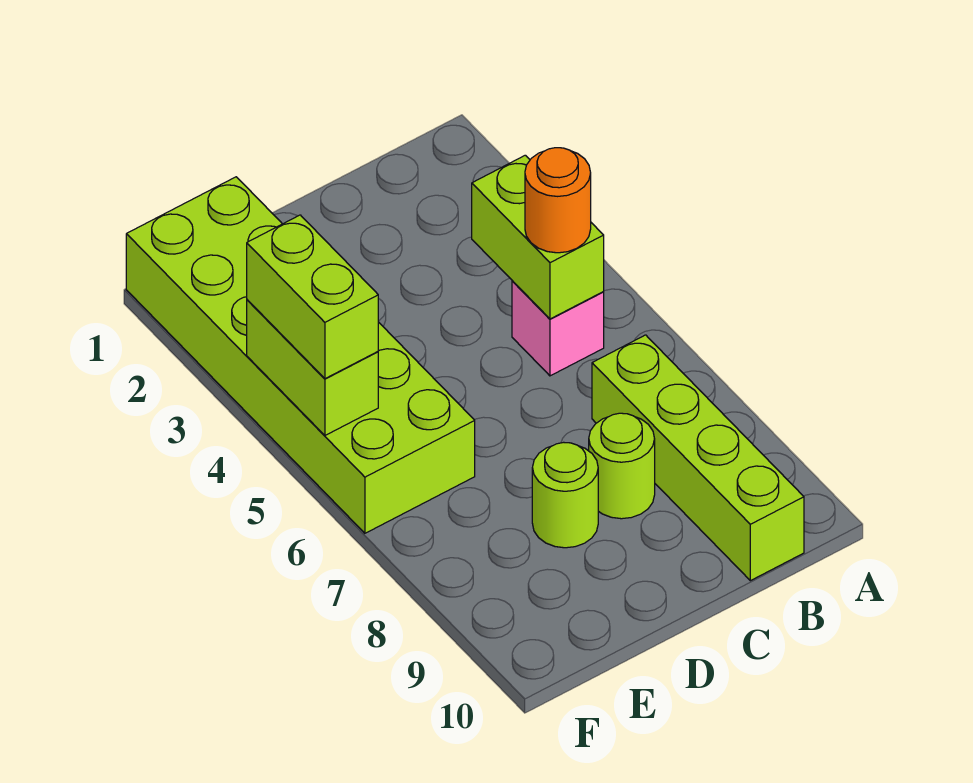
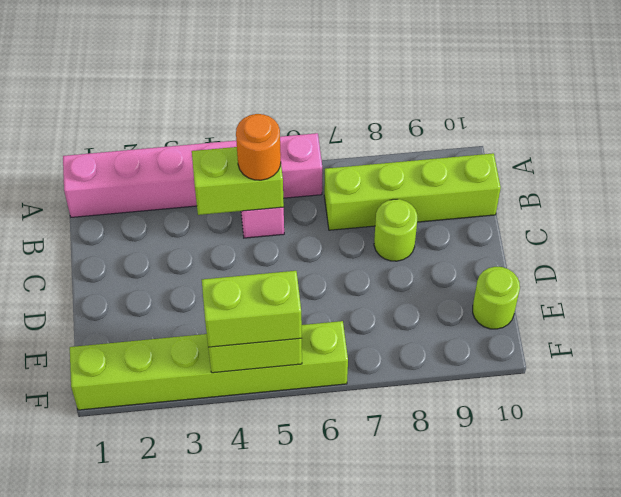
none -> pink 1x6 brick [63,133,322,217]
lime 1x1 round brick [532,442,598,548] -> lime 1x1 round brick moved to [473,267,520,329]
lime 2x6 brick [126,177,475,533] -> lime 1x6 brick [70,321,348,410]

